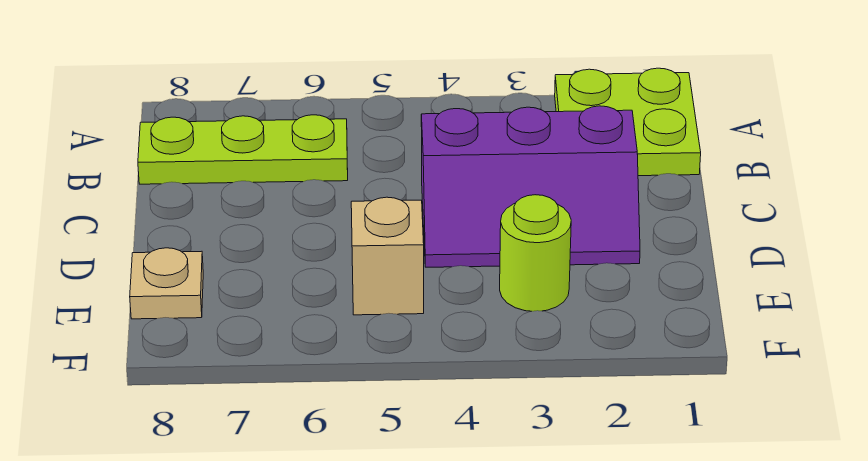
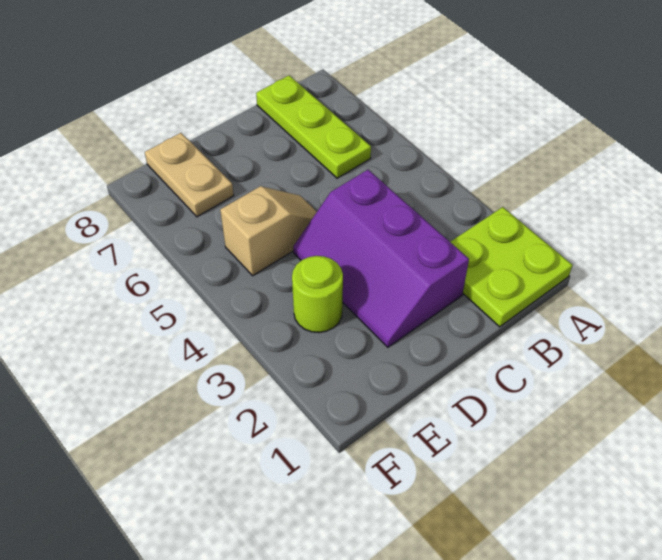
tan 1x1 plate [130,248,203,319] -> tan 1x2 plate [145,133,234,217]

